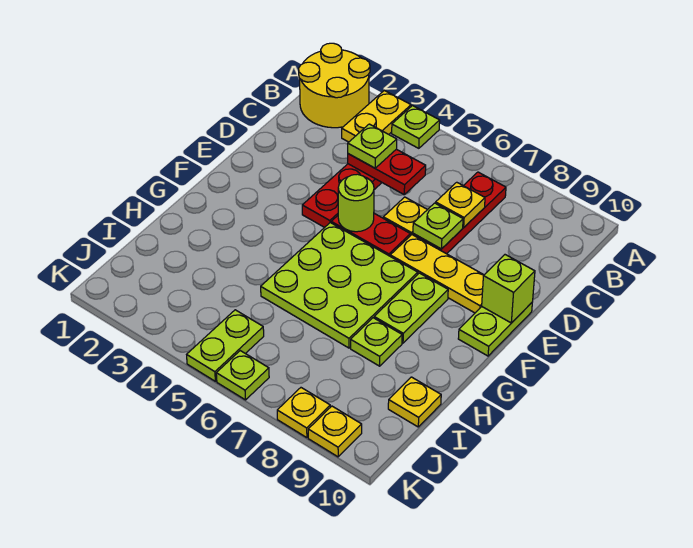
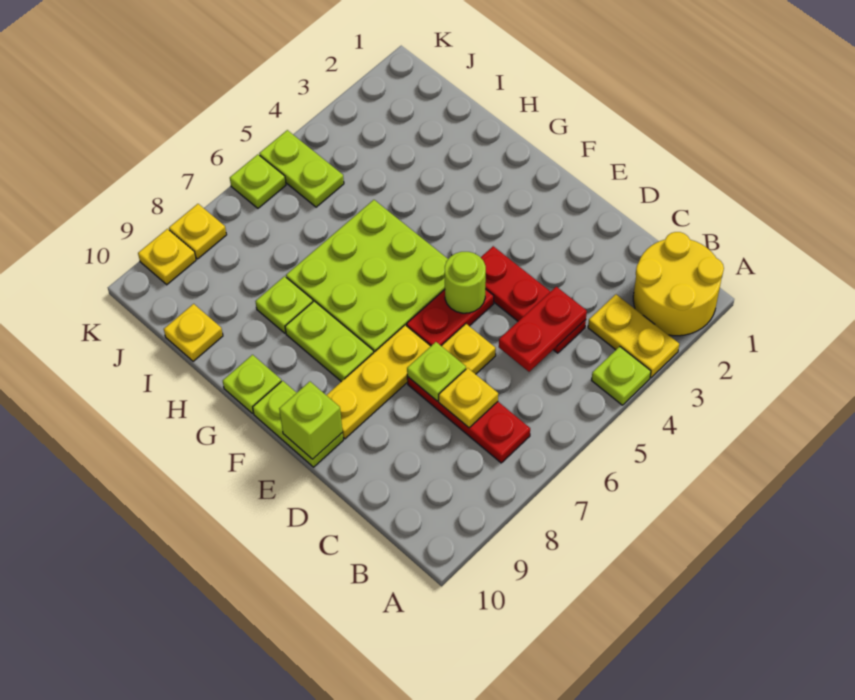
lime 1x1 plate [348,124,397,168] -> lime 1x1 plate moved to [223,355,281,414]

